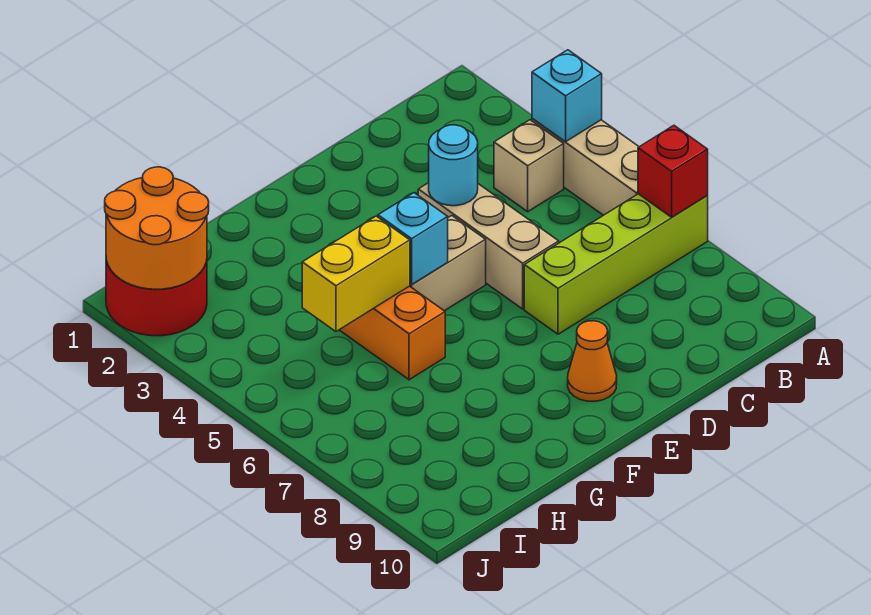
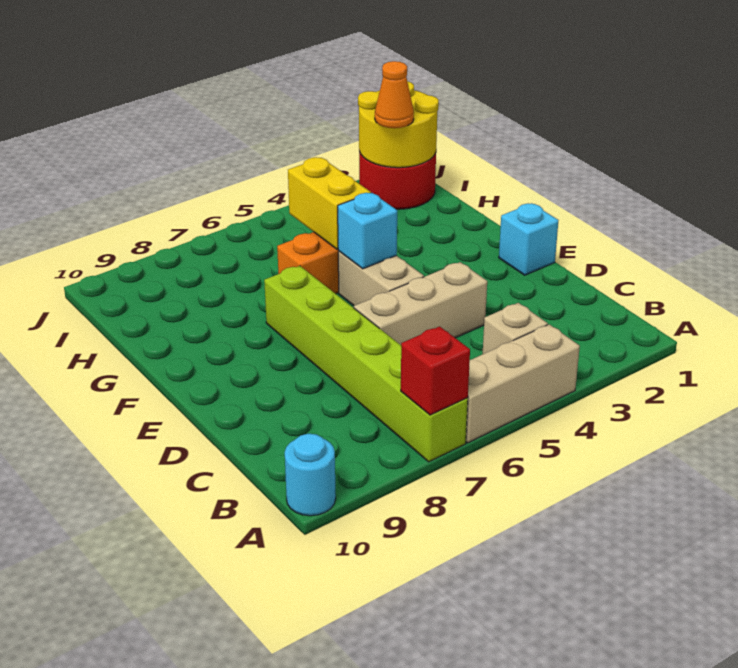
cyan 1x1 brick [532,50,602,142] -> cyan 1x1 brick moved to [499,203,559,275]
lime 1x4 brick [524,194,708,334] -> lime 1x6 brick [264,266,468,462]
cyan 1x1 round brick [429,125,478,206] -> cyan 1x1 round brick moved to [285,434,336,516]
orange 1x1 cone [568,321,617,401] -> orange 1x1 cone moved to [375,61,414,128]
orange 2x2 round brick [105,167,209,289] -> yellow 2x2 round brick [358,81,439,168]

